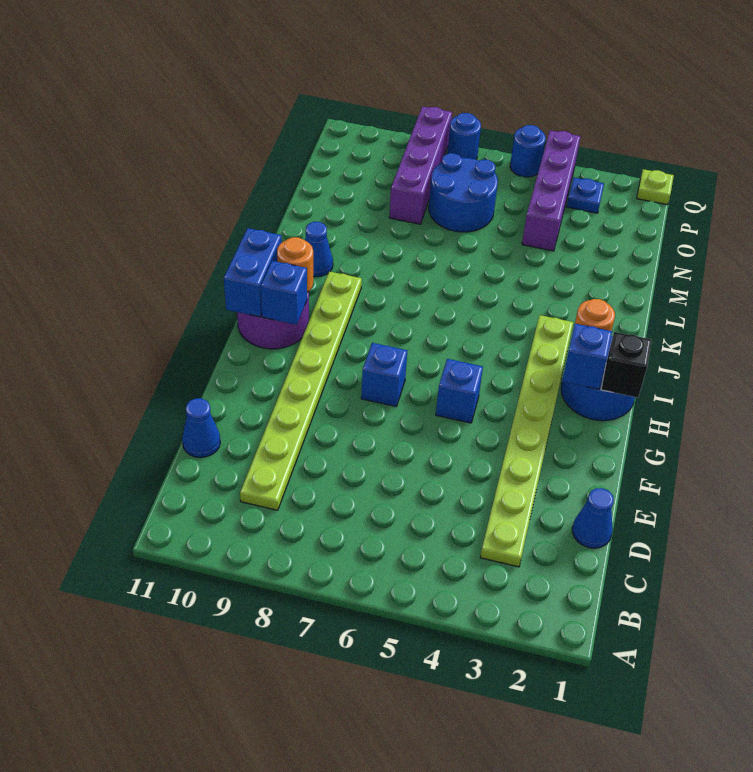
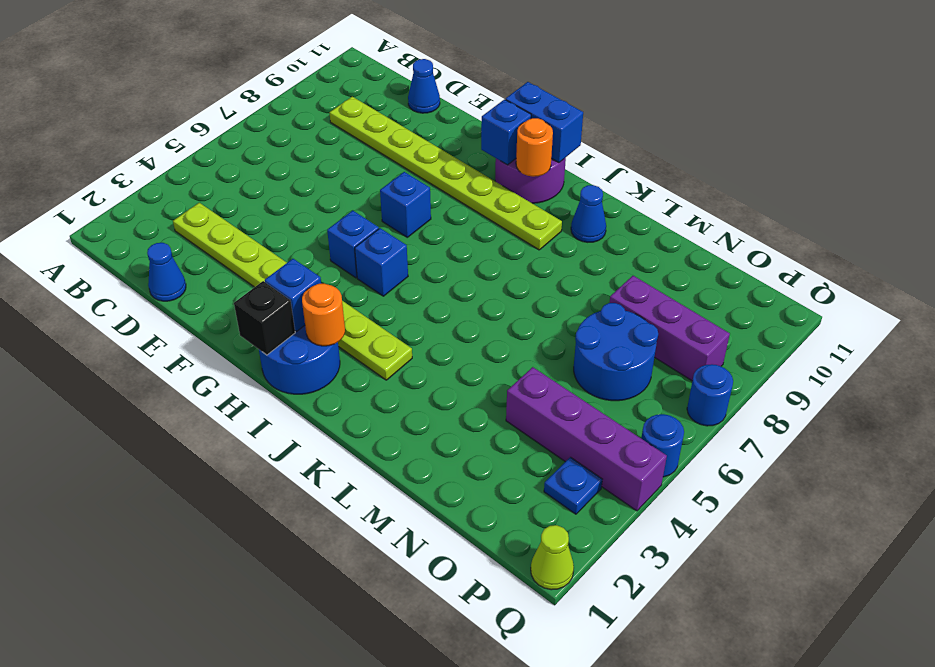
none -> blue 1x1 brick [355,228,408,296]
purple 1x4 brick [389,106,452,224] -> purple 1x3 brick [609,276,730,381]
lime 1x1 plate [637,169,674,205] -> lime 1x1 cone [531,525,574,590]

